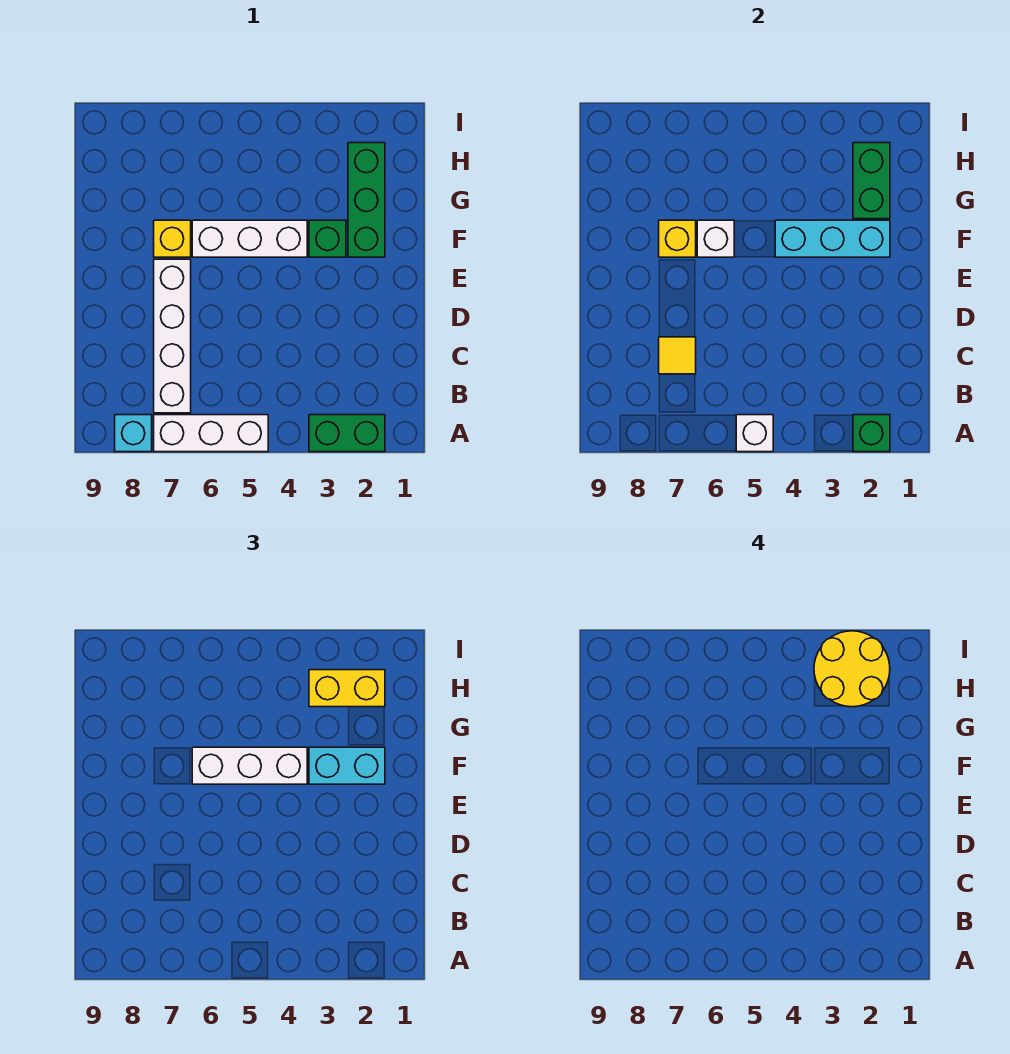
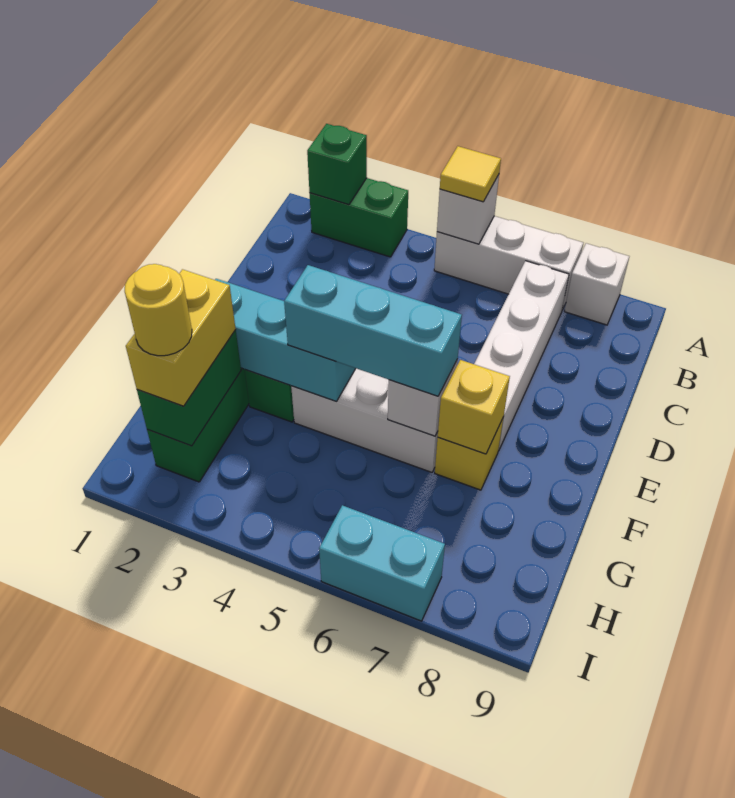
cyan 1x1 brick [115,415,152,452] -> white 1x1 brick [564,243,629,325]
yellow 1x1 tile [659,337,696,374] -> yellow 1x1 tile moved to [440,146,501,202]
cyan 1x2 brick [309,747,385,784] -> cyan 1x2 brick moved to [319,505,445,621]
white 1x3 brick [192,747,307,784] -> cyan 1x3 brick [284,265,462,396]
yellow 1x2 brick [309,670,385,707] -> yellow 1x2 brick turned to [126,269,236,406]
yellow 2x2 round brick [814,631,890,707] -> yellow 1x1 round brick [125,264,192,356]

